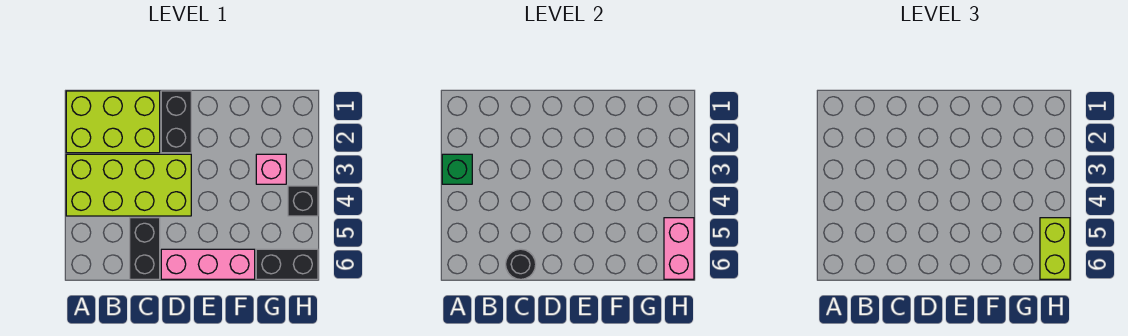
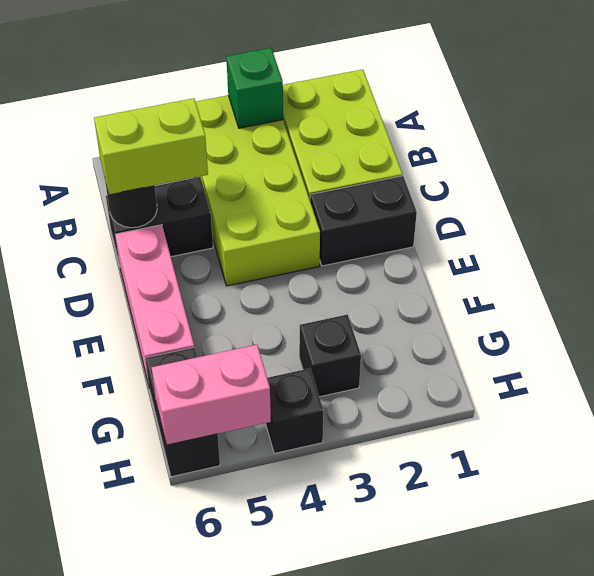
pink 1x1 brick [256,154,286,184] -> black 1x1 brick [299,315,361,397]
lime 1x2 brick [1040,218,1070,279] -> lime 1x2 brick moved to [94,98,208,194]

